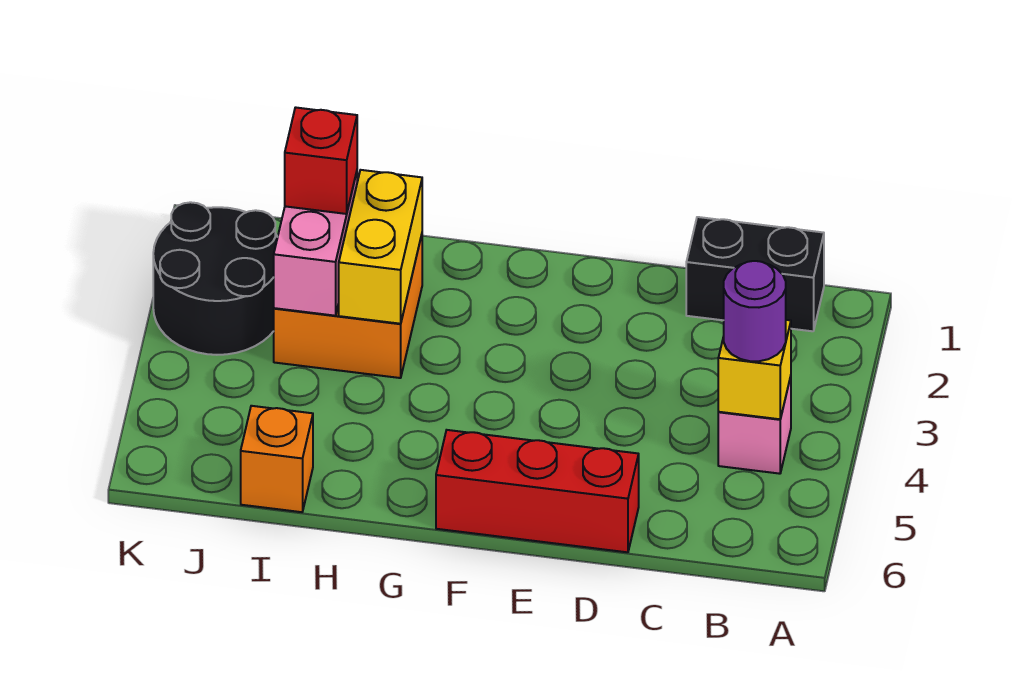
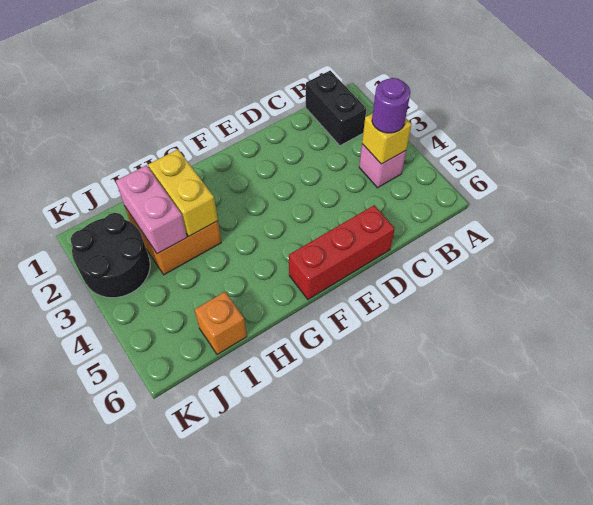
black 1x2 brick [686,217,824,331] -> black 1x2 brick turned to [306,71,366,146]
red 1x1 brick [285,107,357,214] -> none

